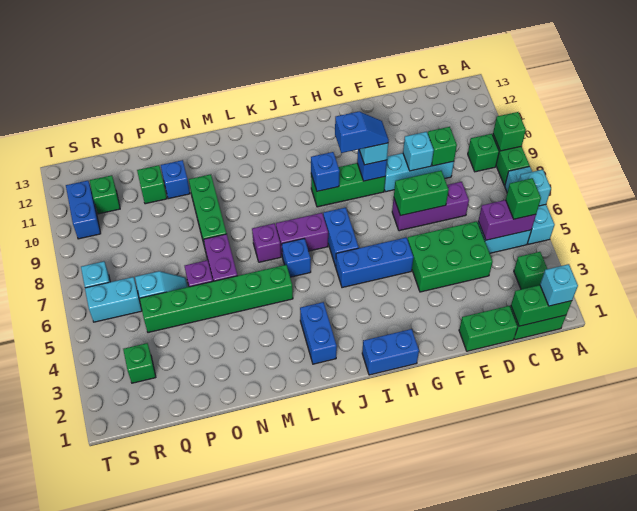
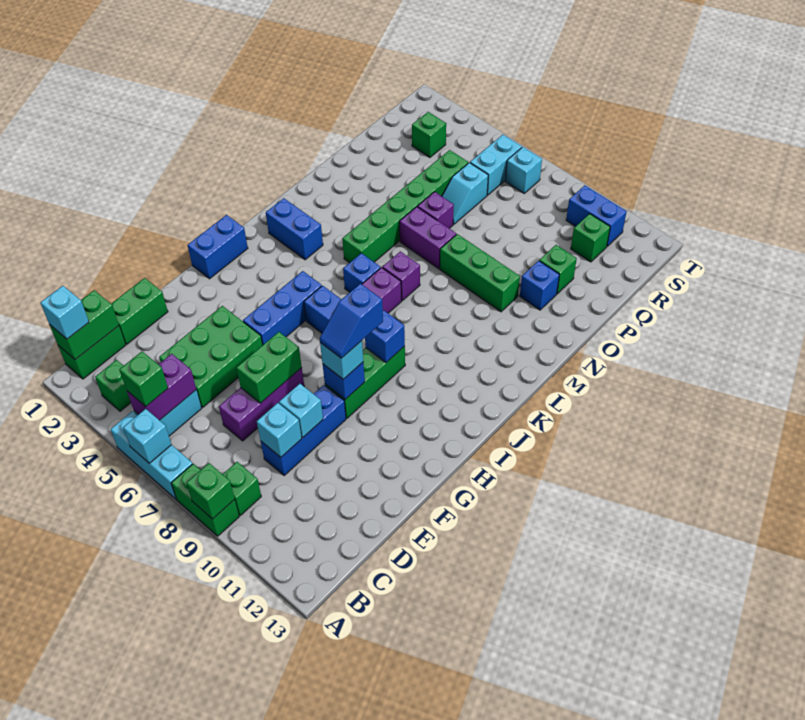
cyan 1x3 brick [384,153,454,192] -> blue 1x3 brick [261,385,346,476]
green 1x1 brick [428,127,457,166] -> cyan 1x1 brick [257,403,302,457]

